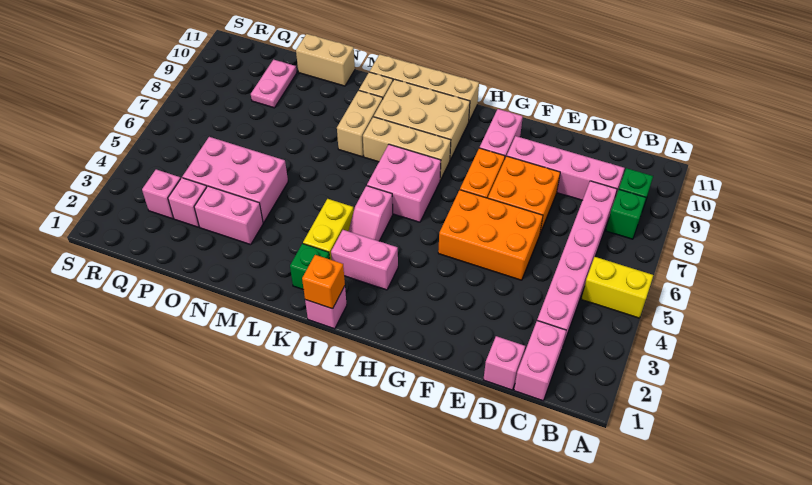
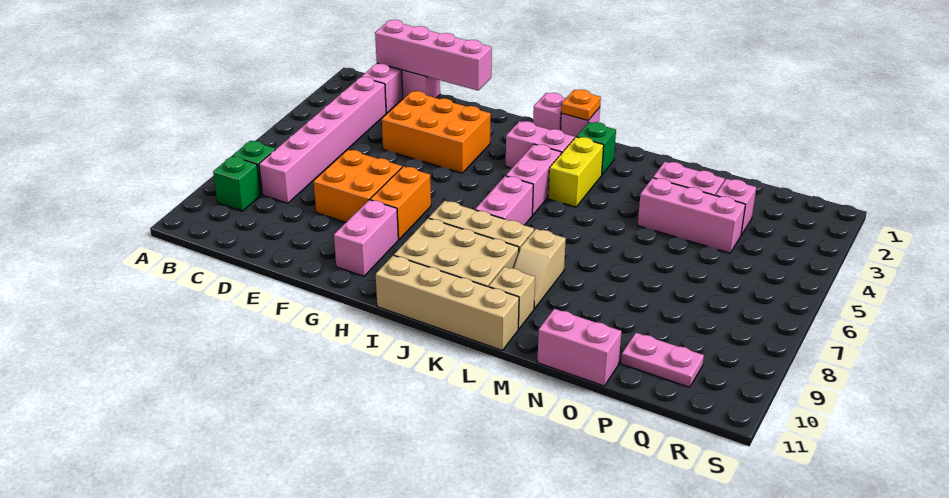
yellow 1x2 brick [582,257,653,318] -> none
pink 1x4 brick [507,136,625,200] -> pink 1x4 brick moved to [375,20,492,90]
orange 2x3 brick [438,190,543,280] -> orange 2x3 brick moved to [382,91,491,173]
pink 2x2 brick [367,144,441,222] -> pink 1x2 brick [475,176,533,225]
orange 1x1 brick [302,255,345,309] -> orange 1x1 plate [561,89,601,120]
pink 1x2 slope [349,186,393,241] -> pink 1x2 brick [506,144,561,215]
tan 1x2 brick [337,90,383,157] -> tan 1x2 slope [513,229,566,308]
pink 2x3 brick [182,137,288,223] -> pink 1x3 brick [638,178,745,253]
tan 1x2 brick [296,34,355,86] -> pink 1x2 brick [537,309,621,386]
pink 1x2 plate [251,60,297,108] -> pink 1x2 plate turned to [621,333,704,387]
pink 1x1 brick [142,169,181,219] -> pink 1x1 brick moved to [533,93,566,130]

